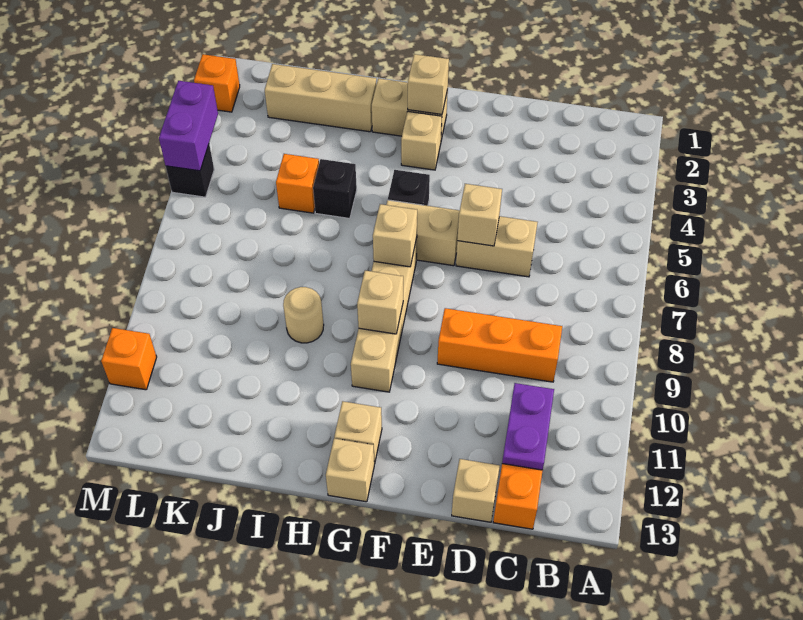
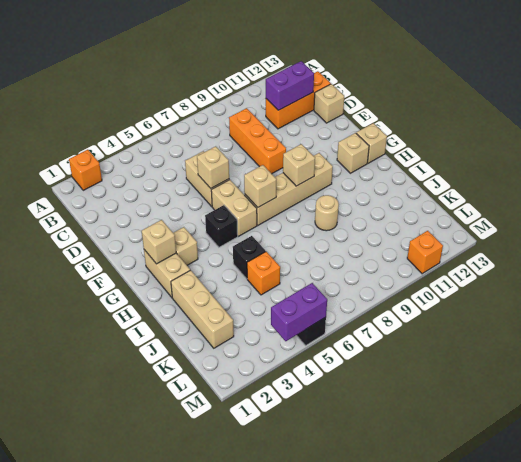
purple 1x2 plate [502,383,554,470] -> purple 1x2 brick [266,61,314,110]
orange 1x1 brick [194,54,240,112] -> orange 1x1 brick moved to [69,150,102,190]

